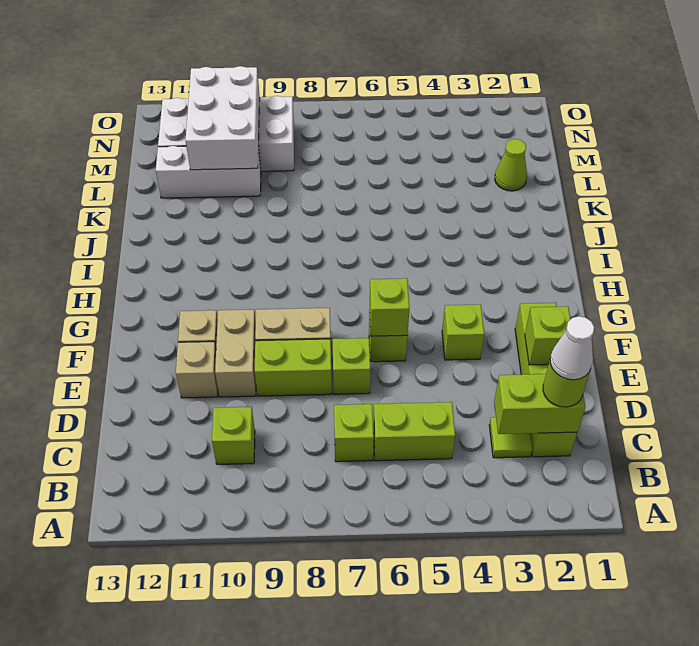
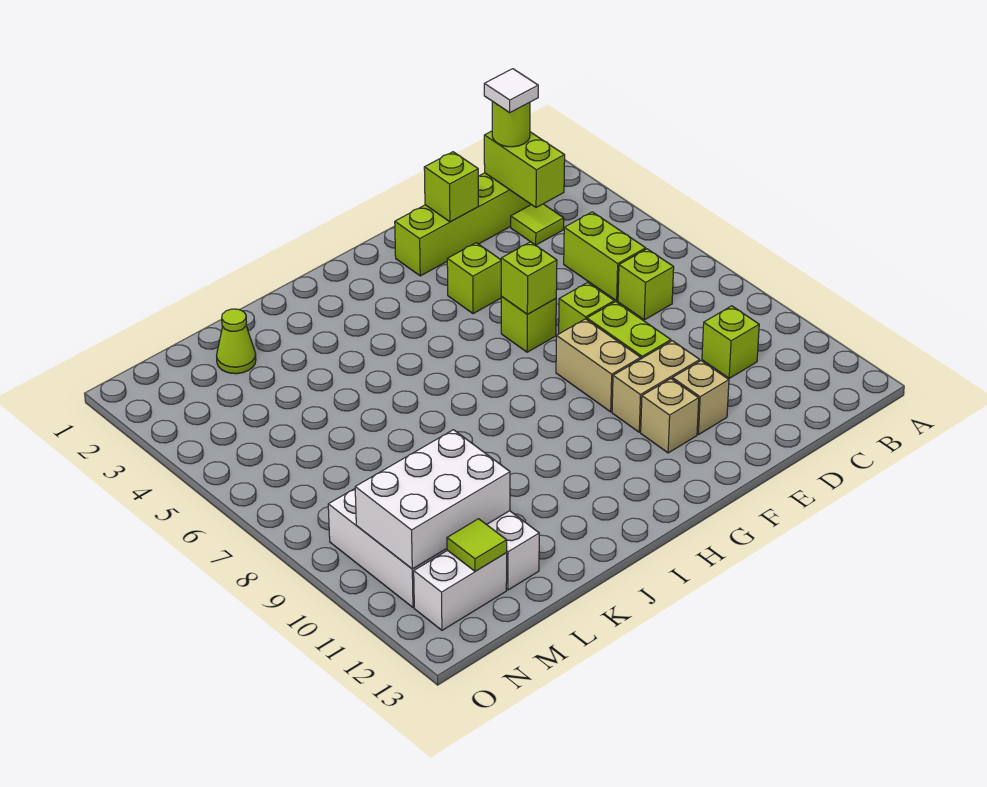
white 1x1 cone [550,316,594,380] -> white 1x1 tile [484,69,538,112]
none -> lime 1x1 tile [447,519,507,571]

